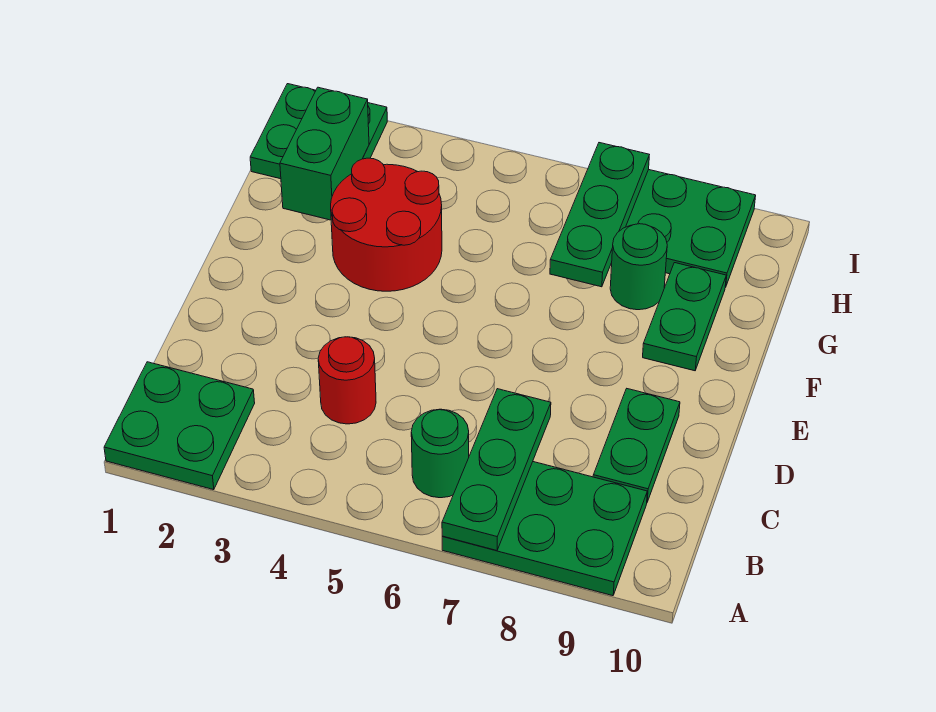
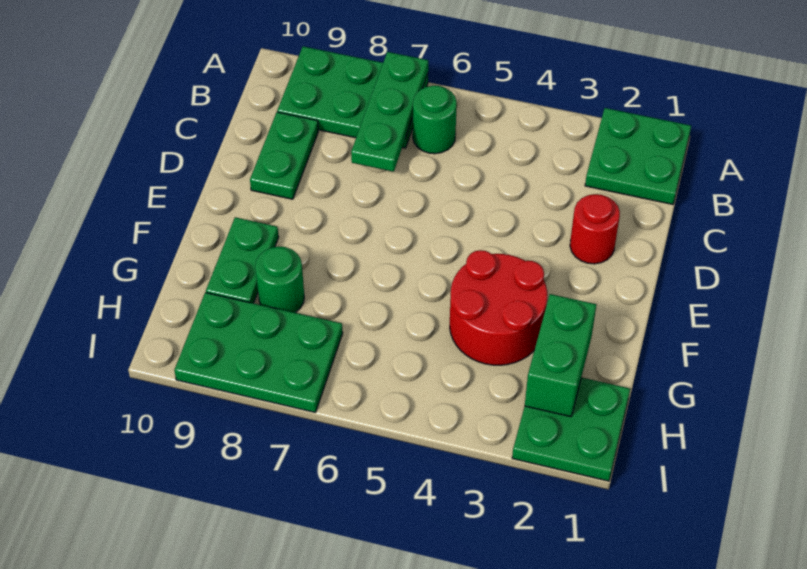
red 1x1 round brick [318,337,376,424] -> red 1x1 round brick moved to [570,194,620,264]
green 1x3 plate [550,143,649,287] -> none

